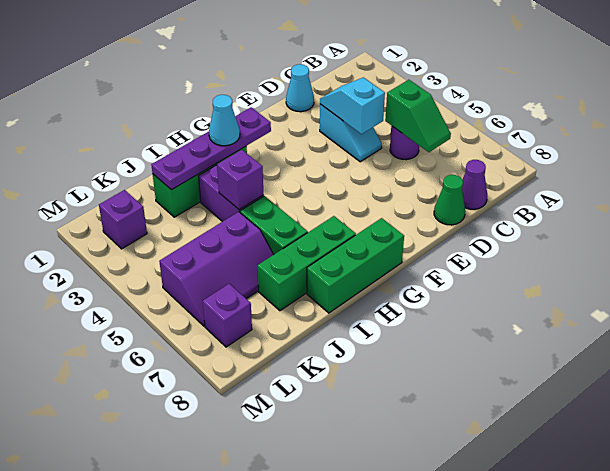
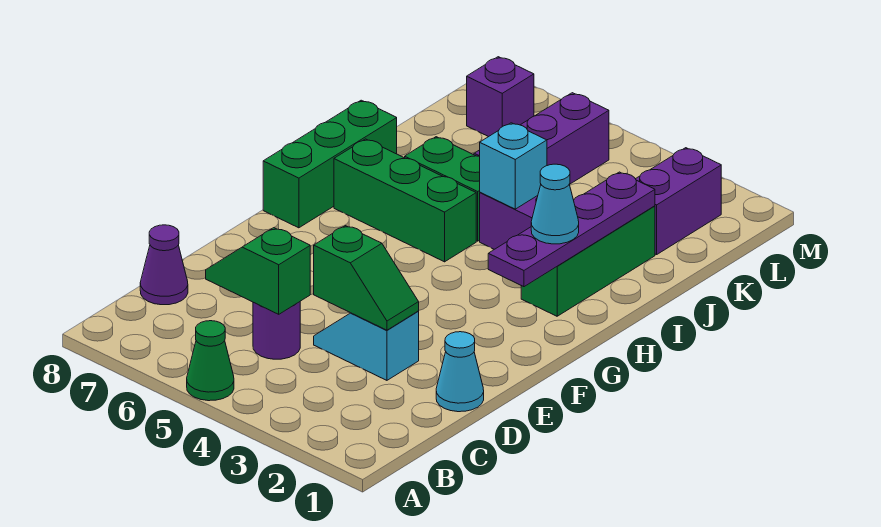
cyan 1x2 slope [320,77,385,134] -> green 1x2 slope [314,226,419,330]
green 1x1 cone [434,175,465,225] -> green 1x1 cone moved to [187,321,234,401]
green 1x3 brick [258,216,356,311] -> green 1x3 brick turned to [334,139,476,262]
purple 1x1 brick [217,150,263,210] -> cyan 1x1 brick [480,123,547,209]
purple 1x1 brick [99,190,147,249] -> purple 1x2 brick [636,148,721,255]

